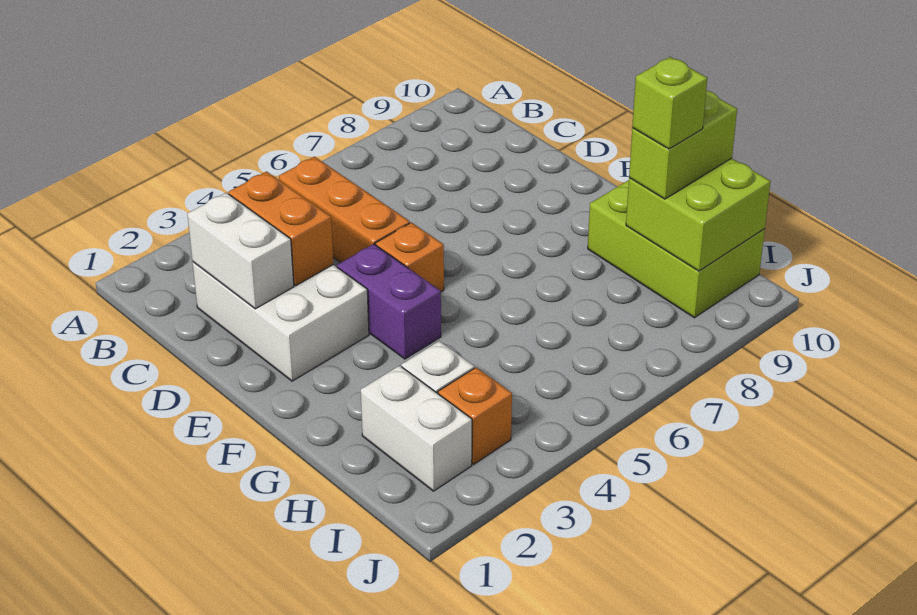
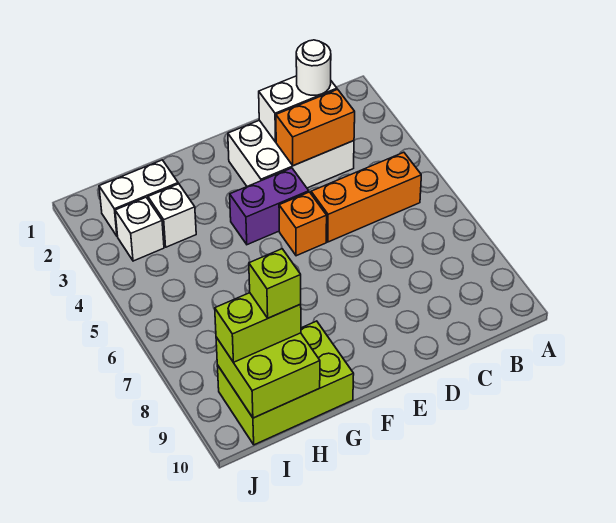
none -> white 1x1 round brick [296,40,331,95]
lime 1x2 brick [629,91,737,199] -> lime 1x2 brick turned to [215,293,301,362]
orange 1x1 brick [438,367,512,464] -> white 1x1 brick [115,197,164,261]

